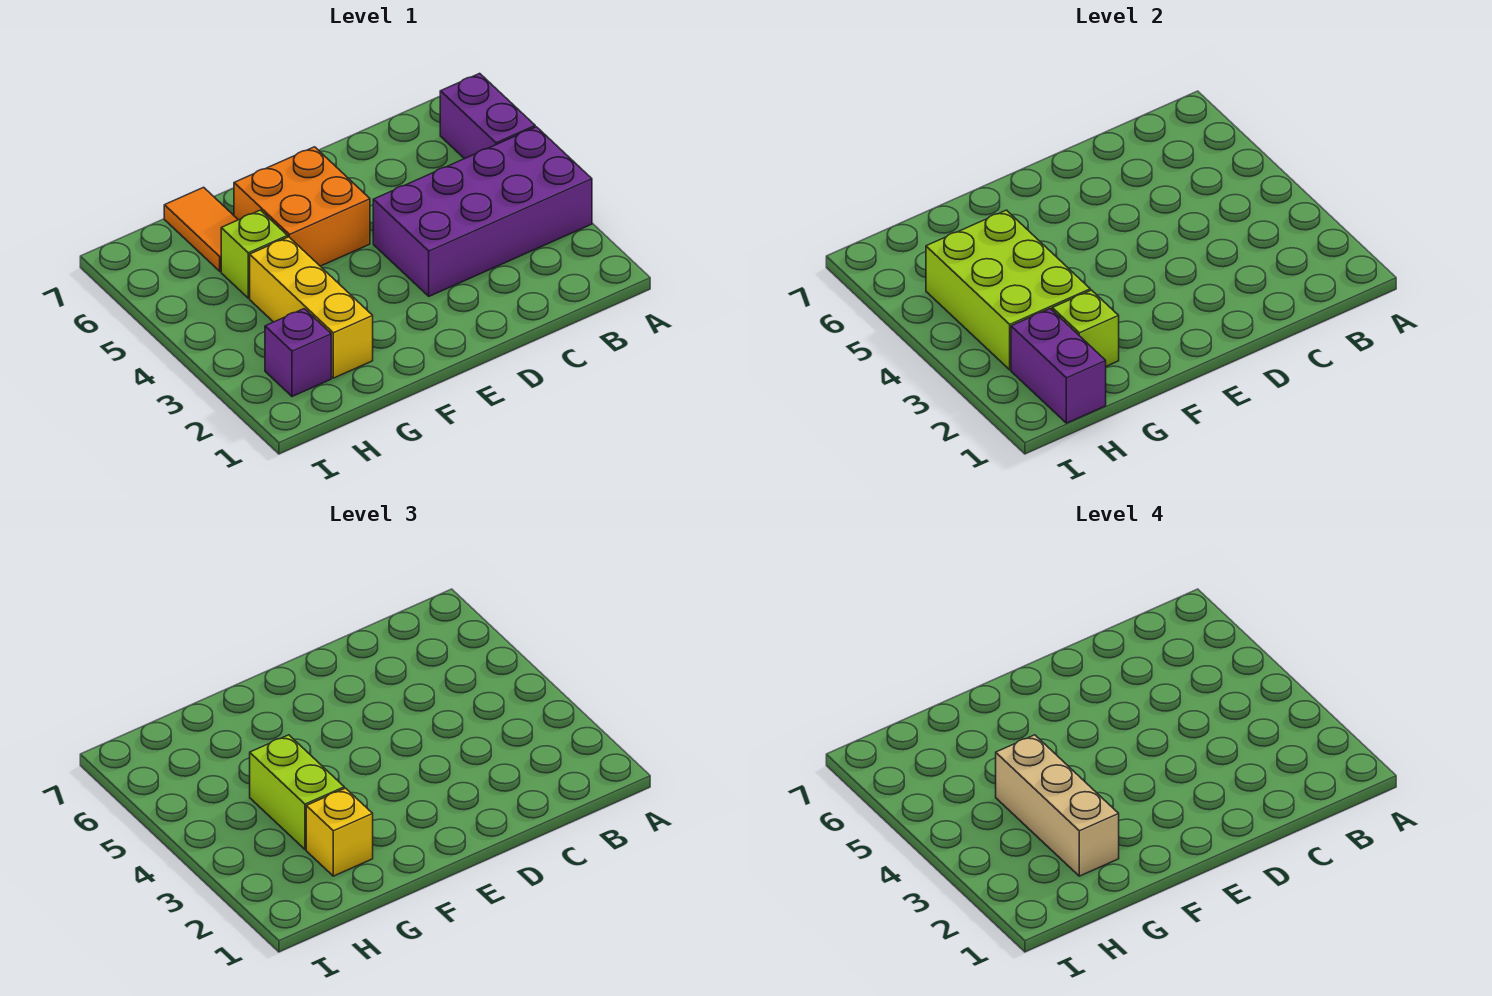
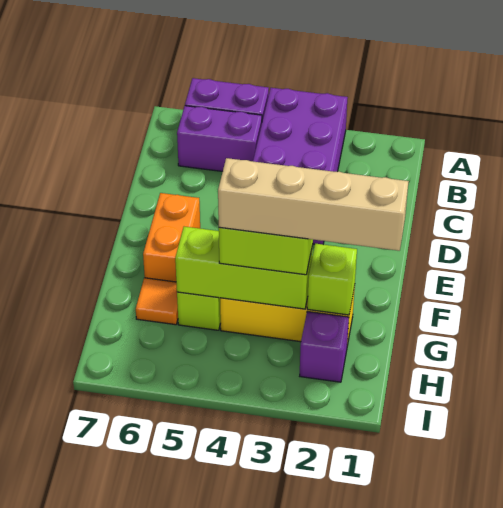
orange 2x2 brick [234,147,370,266] -> orange 1x2 brick [143,193,200,282]
yellow 1x1 brick [306,788,373,876] -> none
tan 1x3 brick [996,735,1119,876] -> tan 1x4 brick [218,158,409,251]
lime 2x3 brick [926,210,1090,370] -> lime 1x3 brick [175,227,313,309]
orange 1x2 tile [164,187,238,271] -> orange 1x1 tile [136,278,178,325]
purple 1x2 brick [1011,309,1106,423] -> purple 1x2 brick moved to [177,106,262,171]

